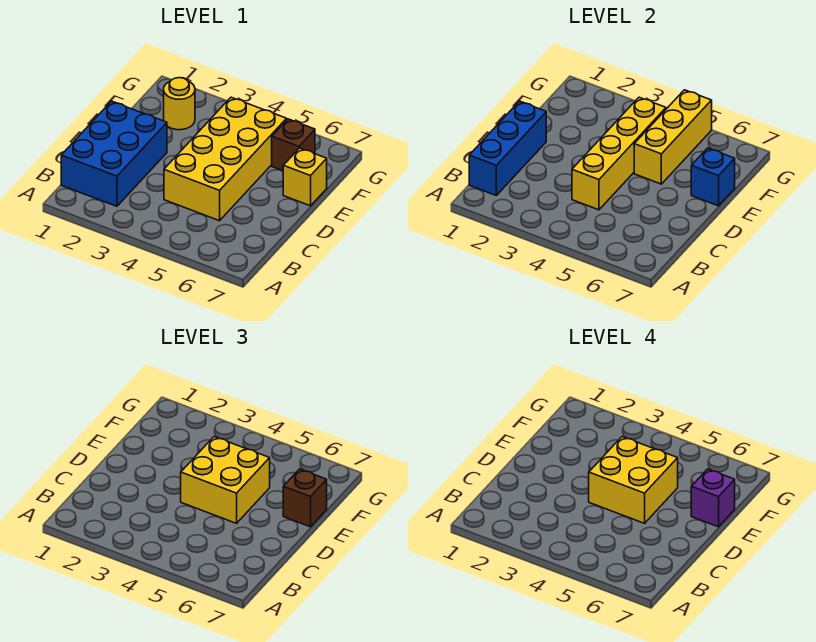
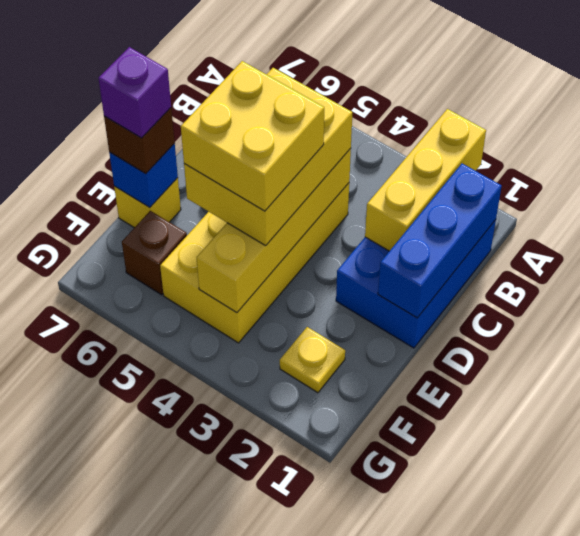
yellow 2x2 brick [181,437,270,523] -> yellow 2x3 brick [184,68,352,246]
yellow 1x3 brick [634,90,712,184] -> yellow 1x3 brick moved to [365,109,486,251]
yellow 1x1 round brick [164,78,195,130] -> yellow 1x1 plate [280,327,345,393]

